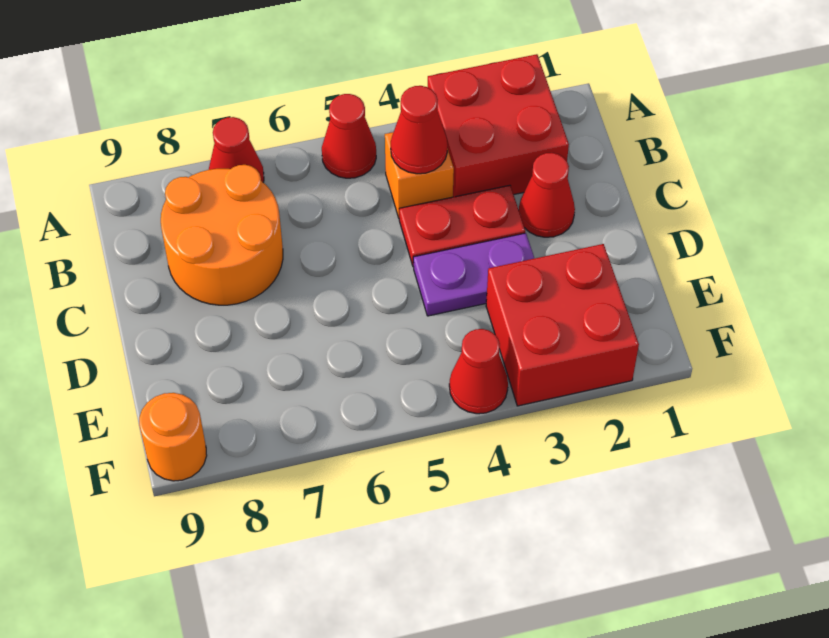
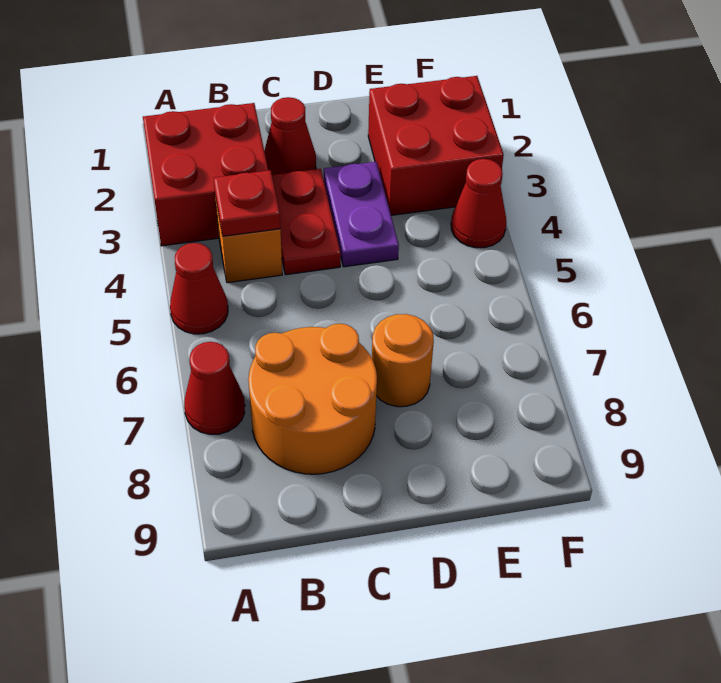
red 1x1 cone [391,86,448,174] -> red 1x1 plate [214,170,280,236]
orange 1x1 round brick [139,393,207,481] -> orange 1x1 round brick moved to [372,314,434,407]

